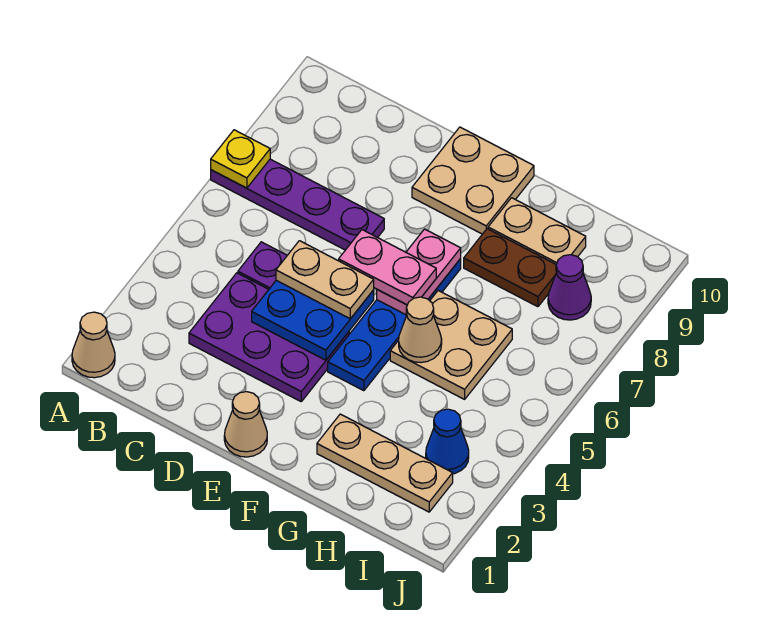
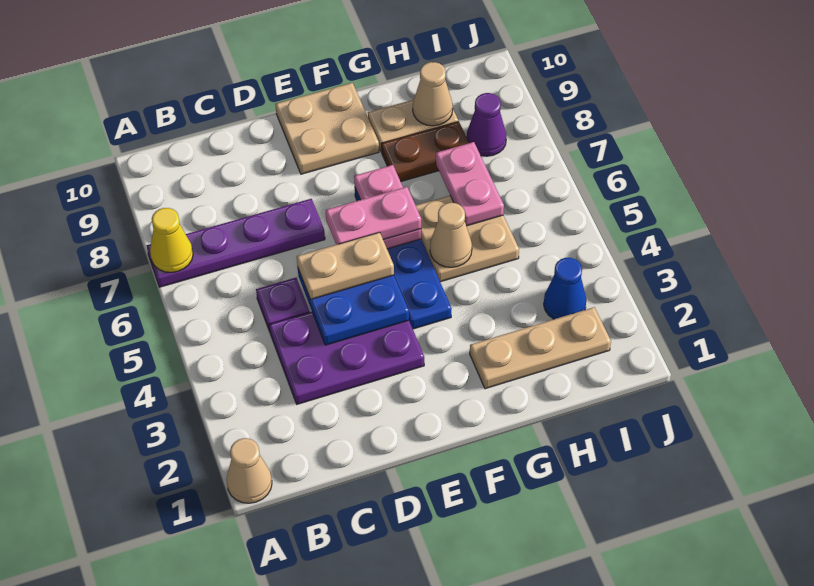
yellow 1x1 plate [211,130,270,188] -> yellow 1x1 cone [150,208,193,272]
tan 1x1 cone [224,392,267,457] -> tan 1x1 cone moved to [413,62,453,126]
none -> pink 1x2 plate [436,142,504,226]

